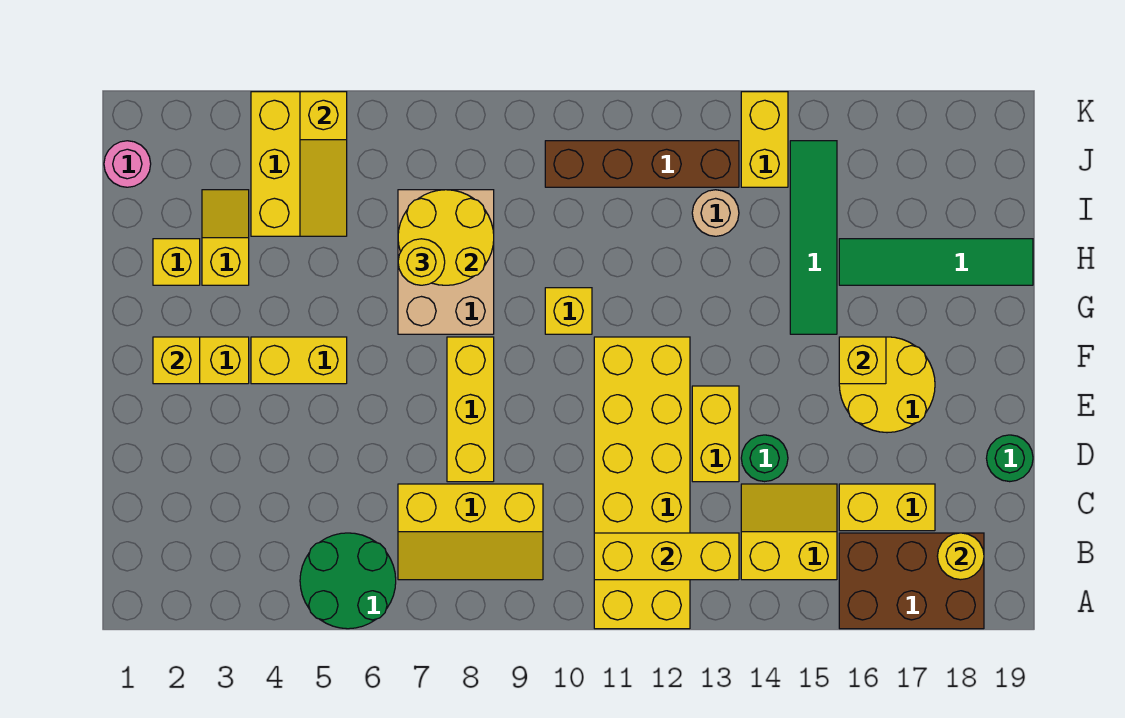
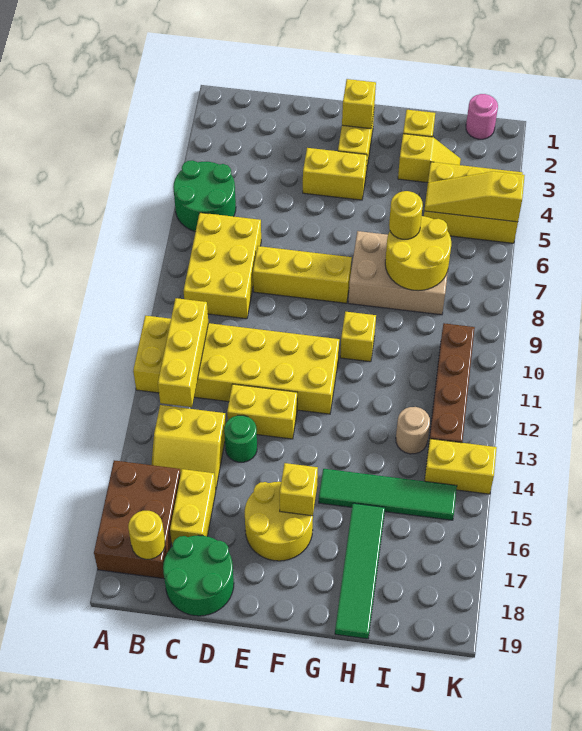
yellow 2x3 slope [398,484,543,580] -> yellow 2x3 brick [184,213,261,319]
yellow 2x2 slope [741,484,837,580] -> yellow 2x2 slope turned to [151,405,226,488]
green 1x1 round brick [986,435,1033,482] -> green 2x2 round brick [163,535,234,616]
yellow 1x2 brick [251,337,347,384] -> yellow 1x2 brick turned to [303,148,367,200]

